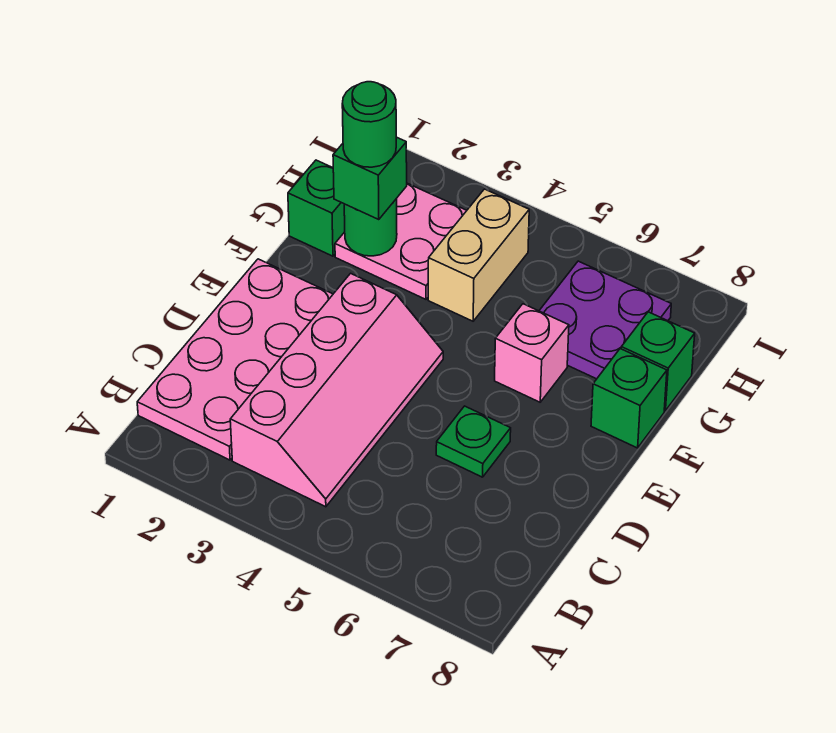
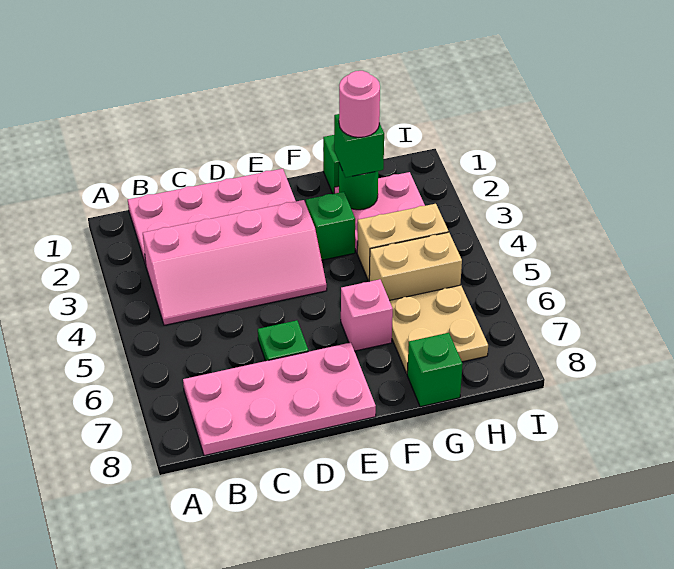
none -> pink 2x4 plate [183,343,376,456]
green 1x1 brick [591,349,667,448] -> green 1x1 brick moved to [306,192,355,260]
green 1x1 round brick [342,82,396,167] -> pink 1x1 round brick [339,71,380,137]
none -> tan 1x2 brick [369,232,462,300]
purple 2x2 plate [539,261,671,379] -> tan 2x2 plate [390,285,488,373]

